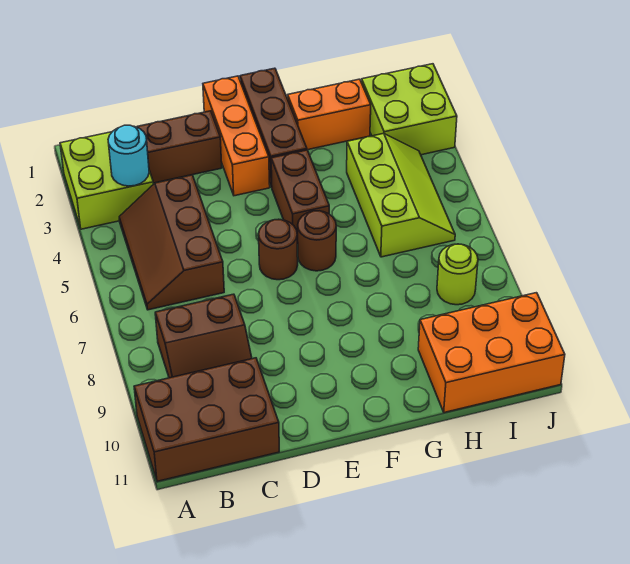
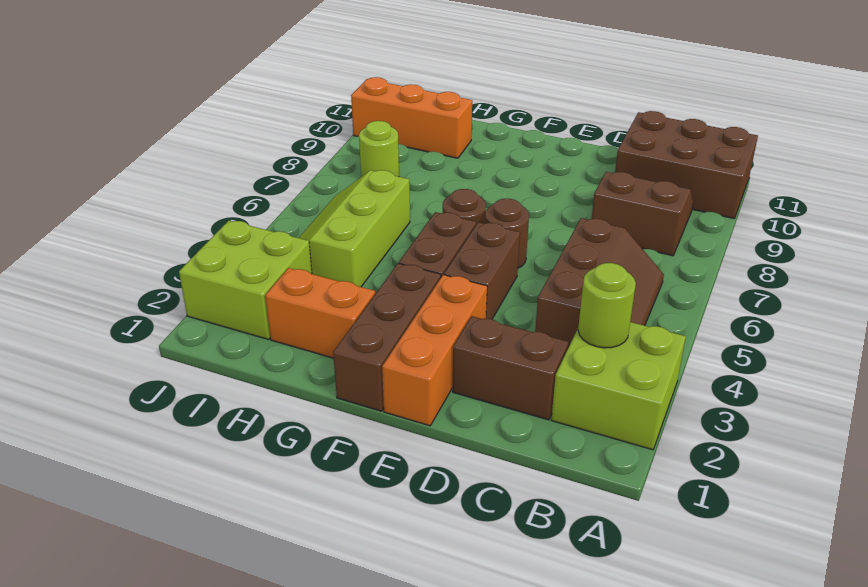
cyan 1x1 round brick [108,125,149,186] -> lime 1x1 round brick [578,263,636,348]
none -> brown 1x2 brick [444,222,520,319]
orange 2x3 brick [418,293,565,413] -> orange 1x3 brick [351,77,472,158]

